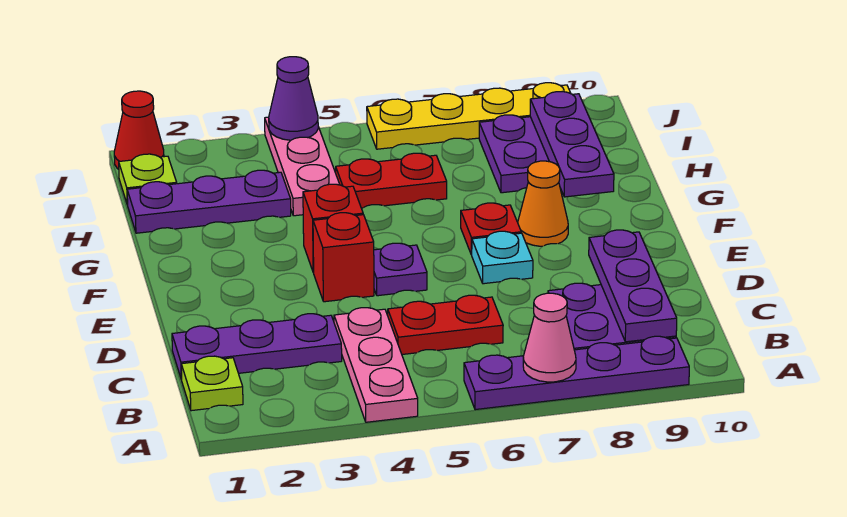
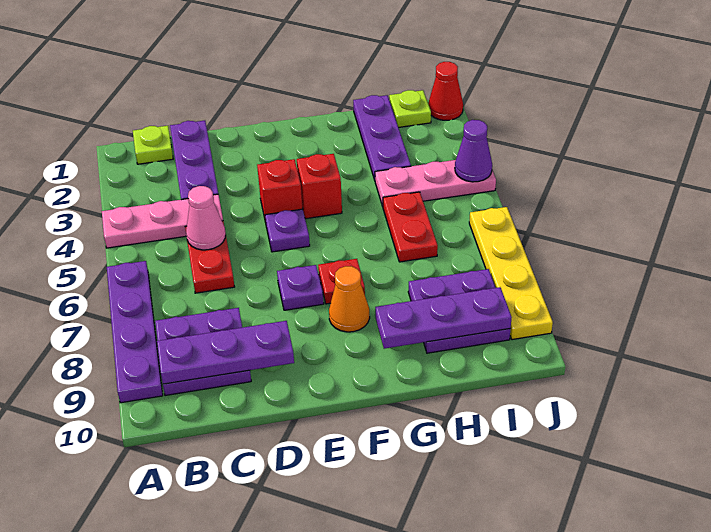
pink 1x1 cone [523,293,576,382] -> pink 1x1 cone moved to [186,186,226,250]
cyan 1x1 plate [472,231,533,284] -> purple 1x1 plate [277,265,324,310]

